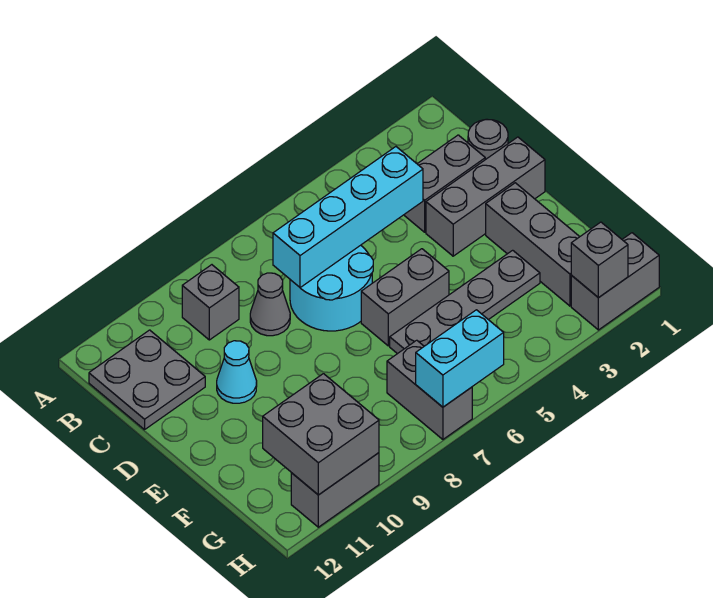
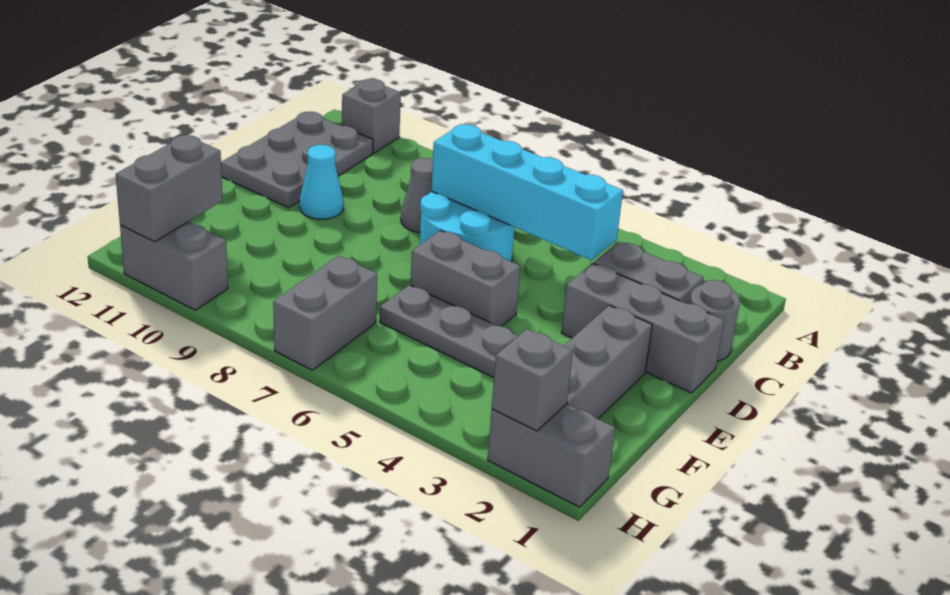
grey 1x1 brick [182,265,239,340] -> grey 1x1 brick moved to [342,79,401,153]
grey 2x2 plate [89,330,205,430] -> grey 2x3 plate [221,112,373,208]
grey 2x2 brick [263,374,379,495] -> grey 1x2 brick [116,135,223,242]
cyan 1x2 brick [416,310,504,407] -> none

